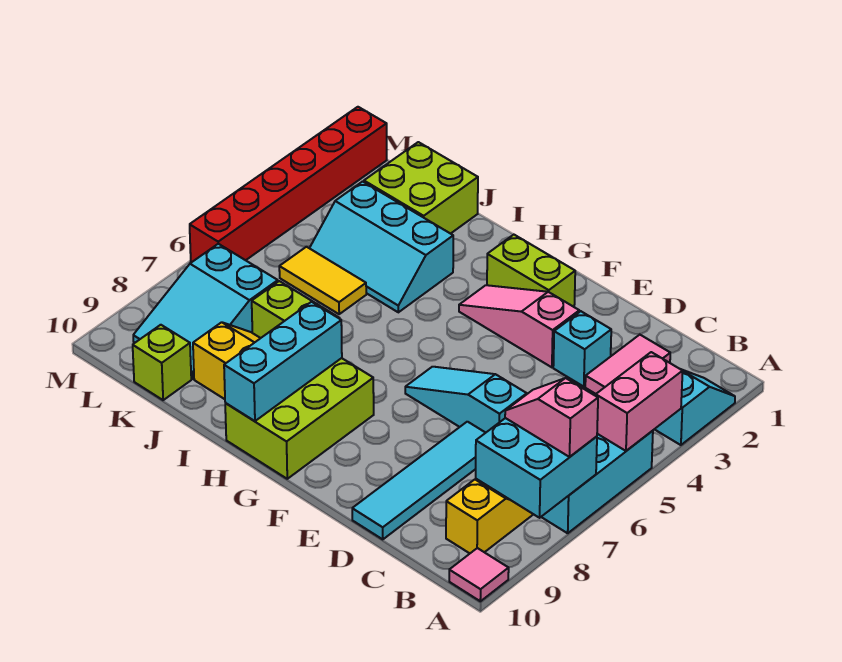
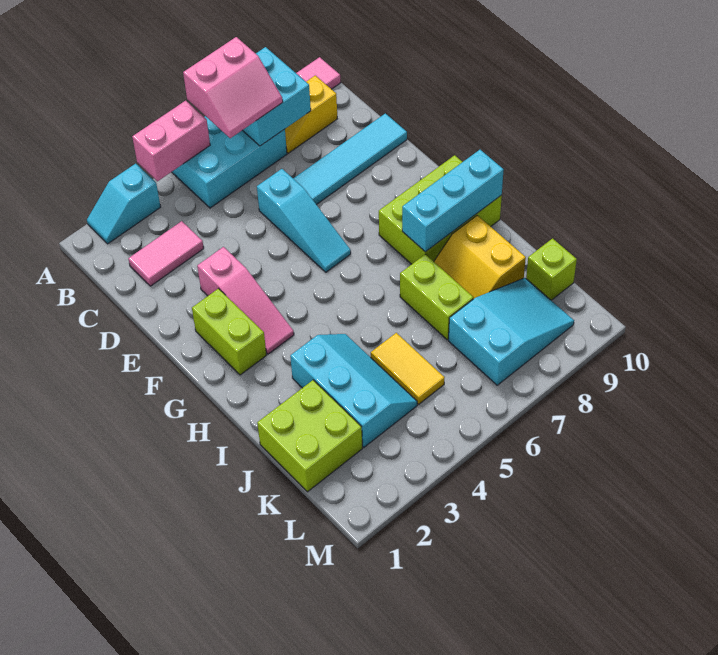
pink 1x2 slope [505,378,598,457] -> pink 2x2 slope [183,37,283,138]
cyan 1x1 brick [553,311,611,386] -> none
red 1x6 brick [190,107,387,262] -> none

